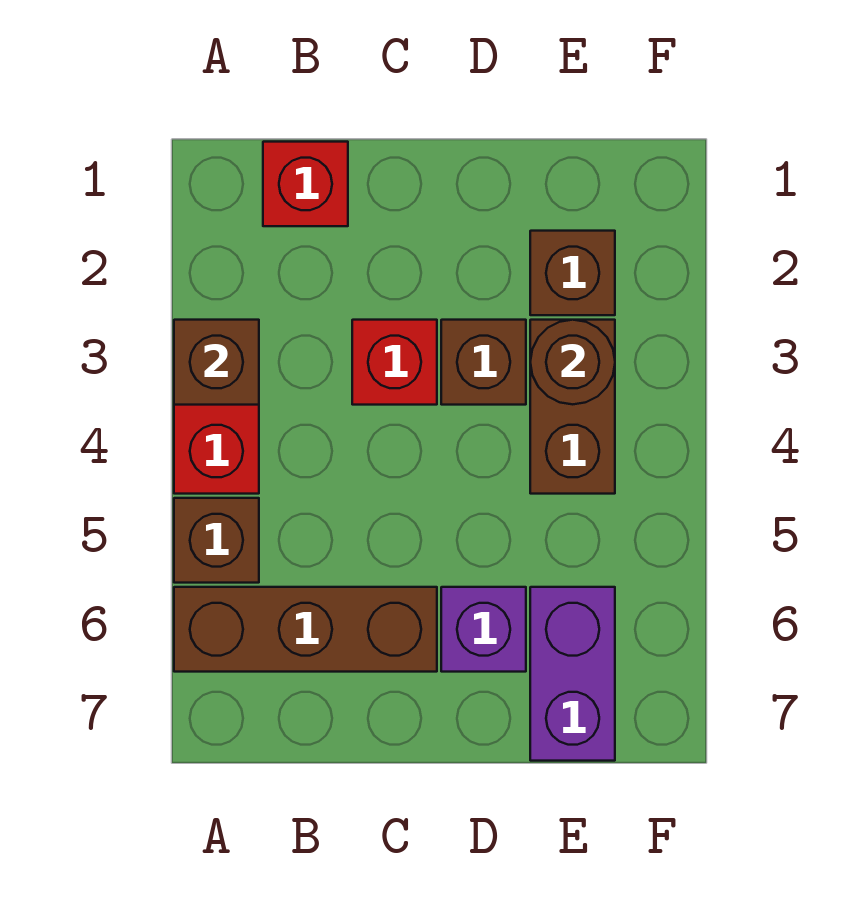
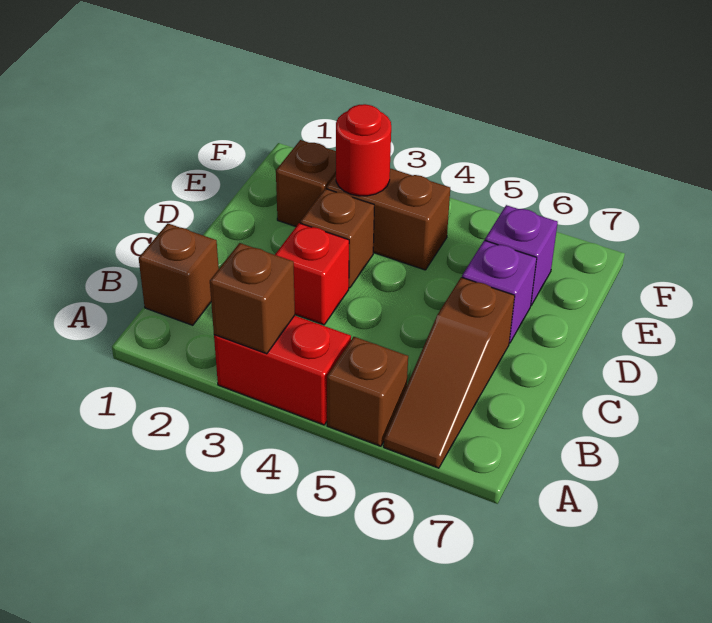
brown 1x3 brick [174,587,437,672] -> brown 1x3 slope [384,277,515,468]
red 1x1 brick [263,142,348,226] -> brown 1x1 brick [139,224,219,325]
brown 1x1 round brick [530,320,615,404] -> red 1x1 round brick [336,104,391,196]
purple 1x2 brick [530,587,615,761] -> purple 1x1 brick [485,205,558,305]

